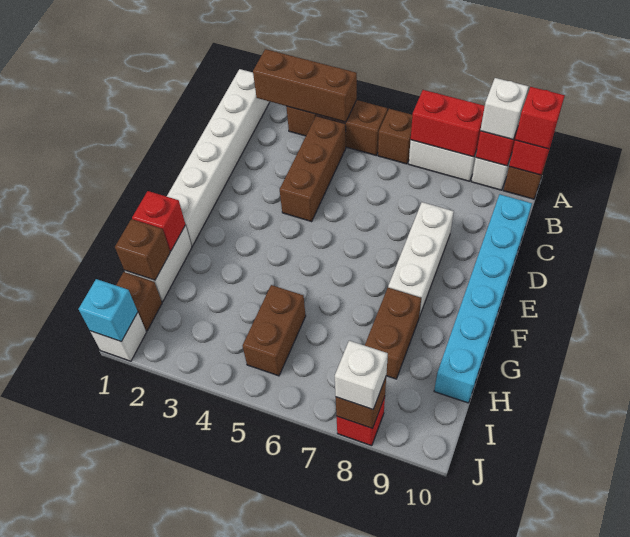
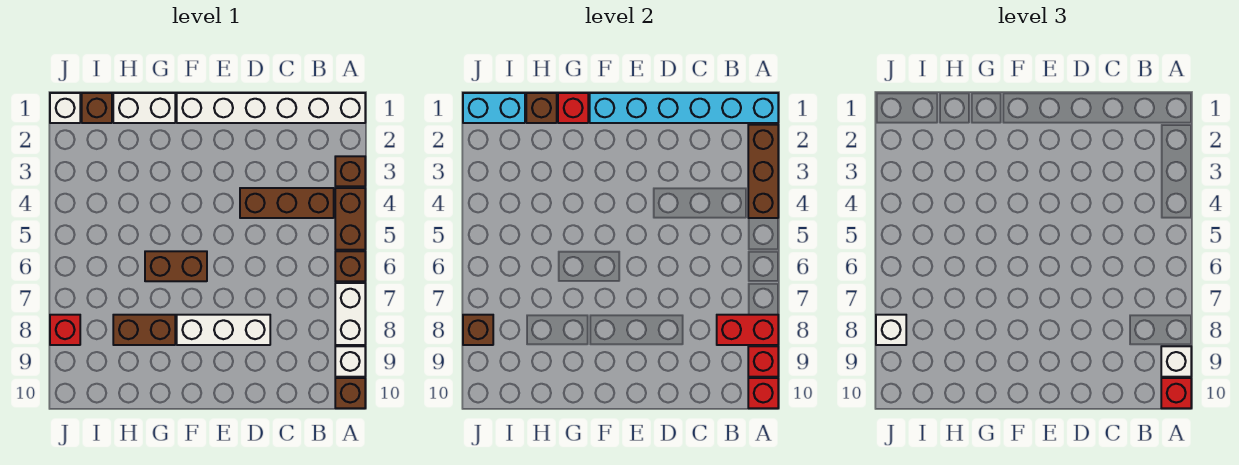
red 1x2 brick [411,90,485,157] -> red 1x2 brick turned to [717,315,778,345]
cyan 1x6 brick [434,194,532,403] -> cyan 1x6 brick moved to [590,93,778,123]
brown 1x2 brick [243,285,306,376] -> brown 1x2 brick moved to [145,251,207,281]
cyan 1x1 brick [79,279,138,342] -> cyan 1x2 brick [463,93,525,123]

